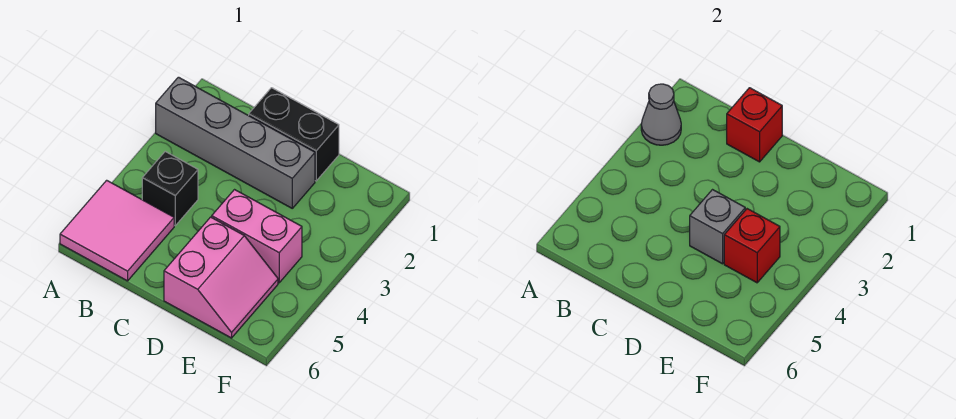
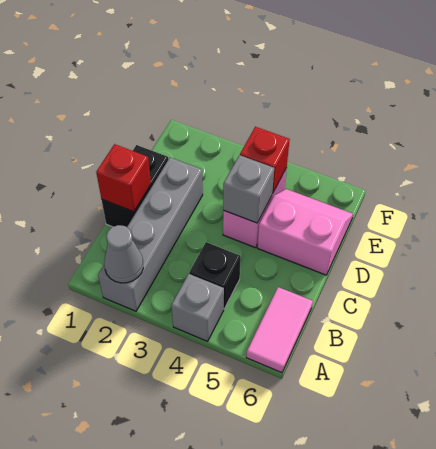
none -> grey 1x1 brick [171,274,224,341]
pink 2x2 tile [60,180,174,281] -> pink 1x2 tile [246,287,313,373]

